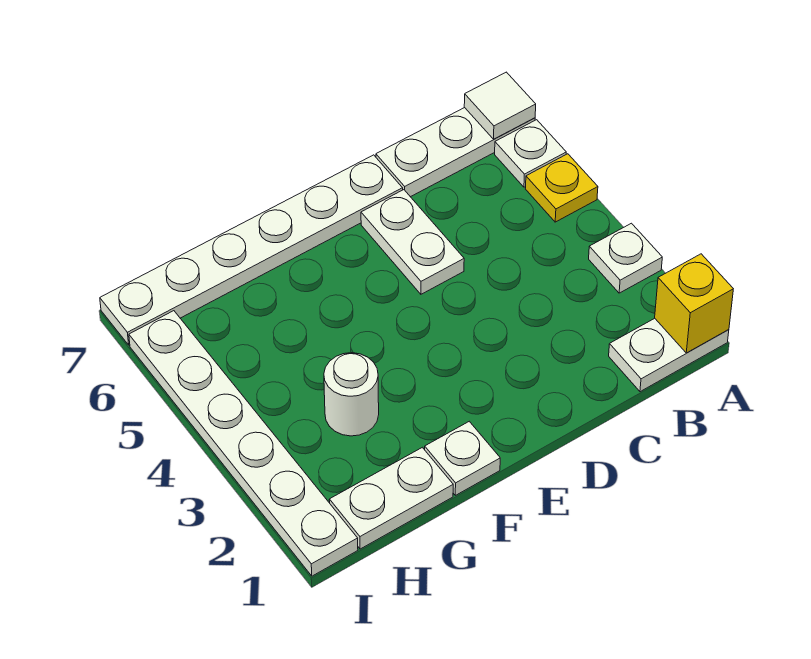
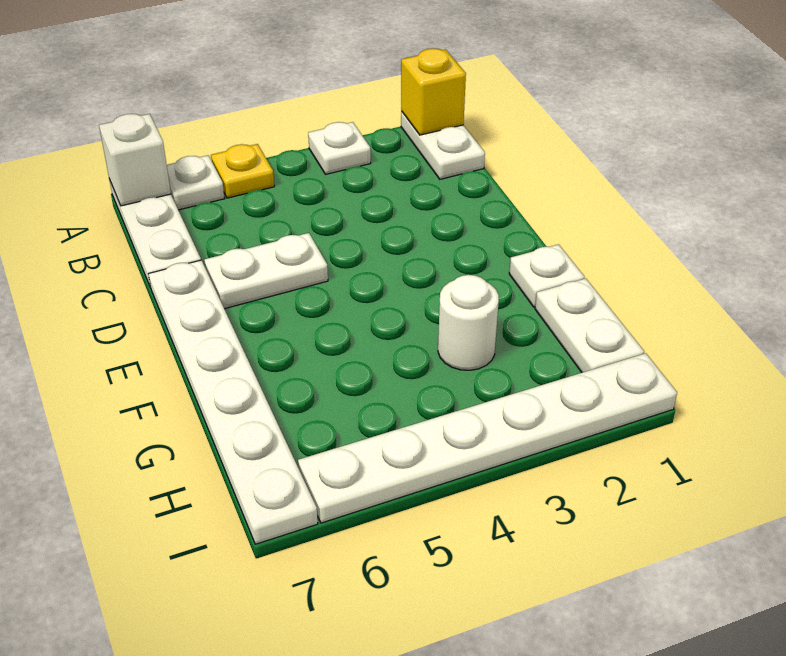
white 1x1 tile [464,72,536,139] -> white 1x1 brick [99,114,171,206]

